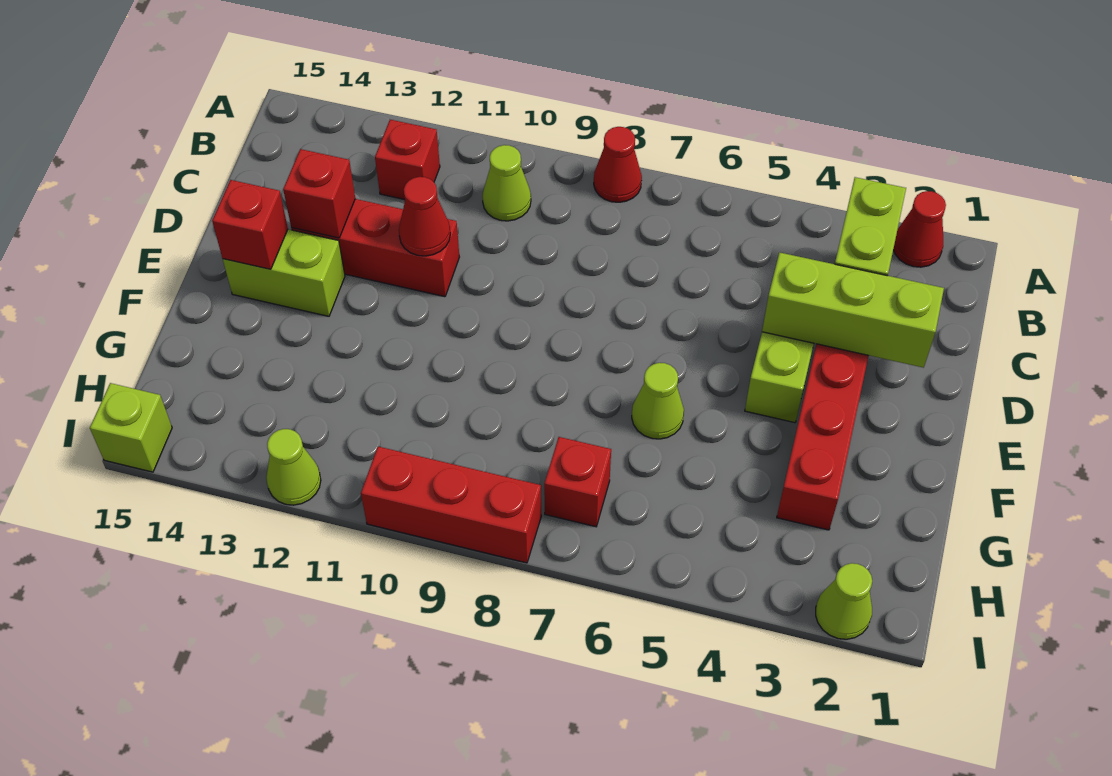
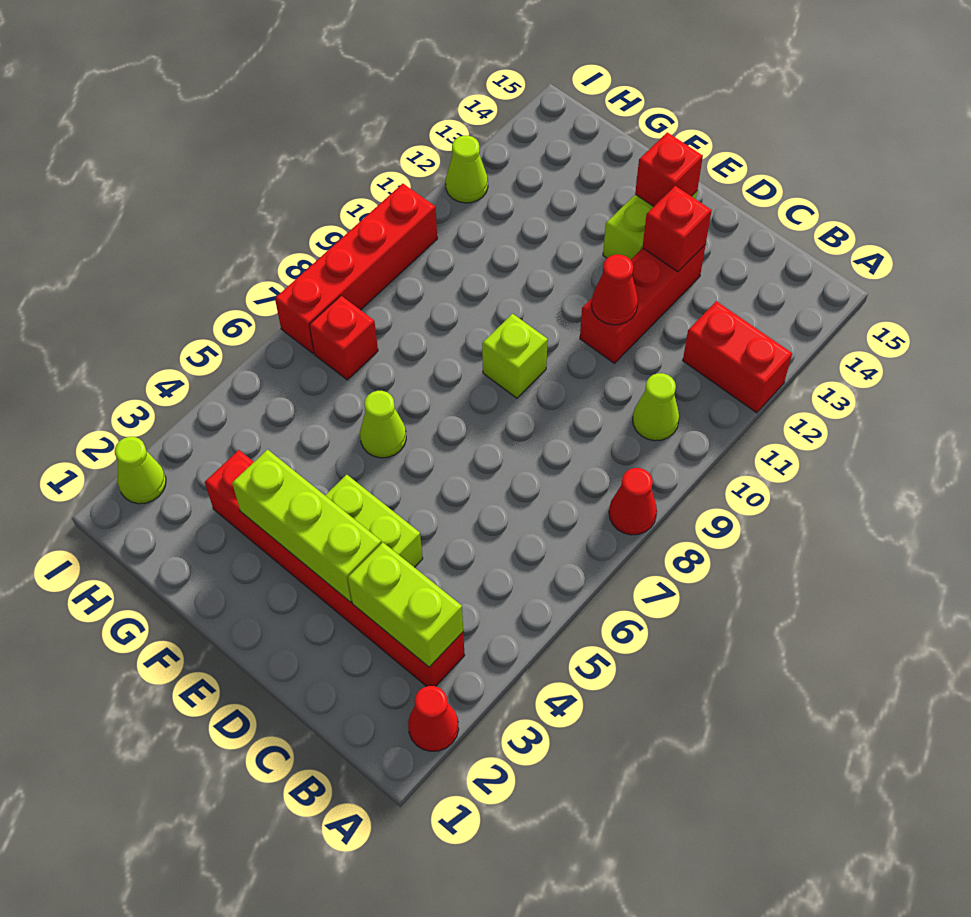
red 1x1 brick [375,120,440,200] -> red 1x2 brick [683,301,792,413]
lime 1x3 brick [762,252,944,368] -> lime 1x3 brick turned to [232,450,381,602]
red 1x3 brick [361,447,541,563] -> red 1x4 brick [275,184,437,354]
lime 1x1 brick [90,383,172,472] -> lime 1x1 brick moved to [482,314,548,398]

